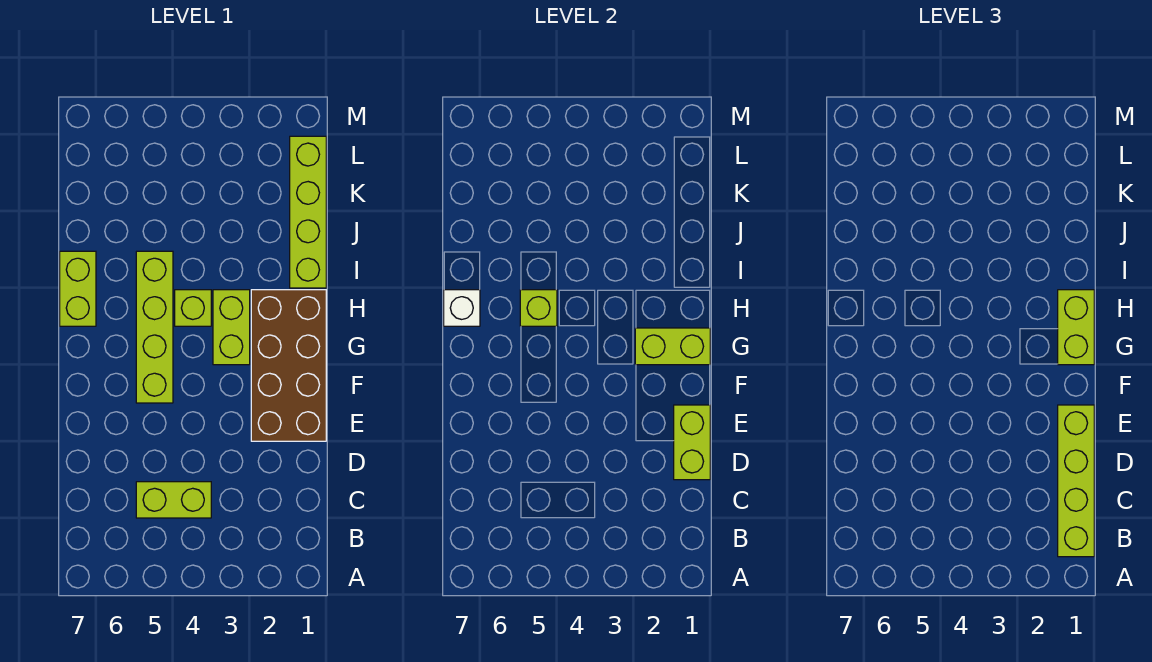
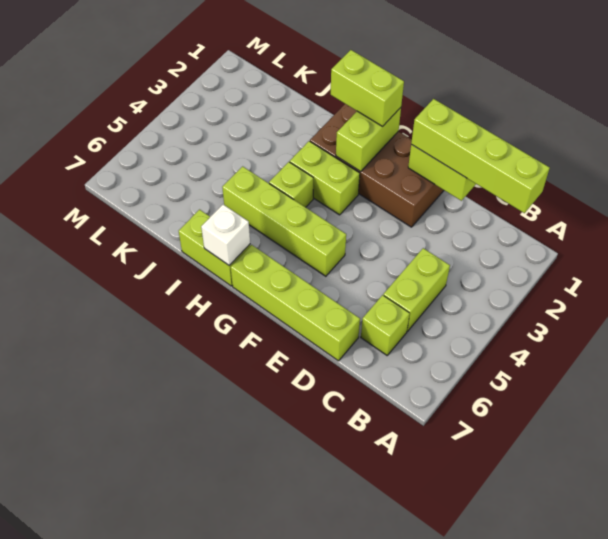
lime 1x1 brick [520,290,557,326] -> lime 1x1 brick moved to [361,295,410,355]
lime 1x4 brick [290,136,326,288] -> lime 1x4 brick moved to [231,245,360,361]

